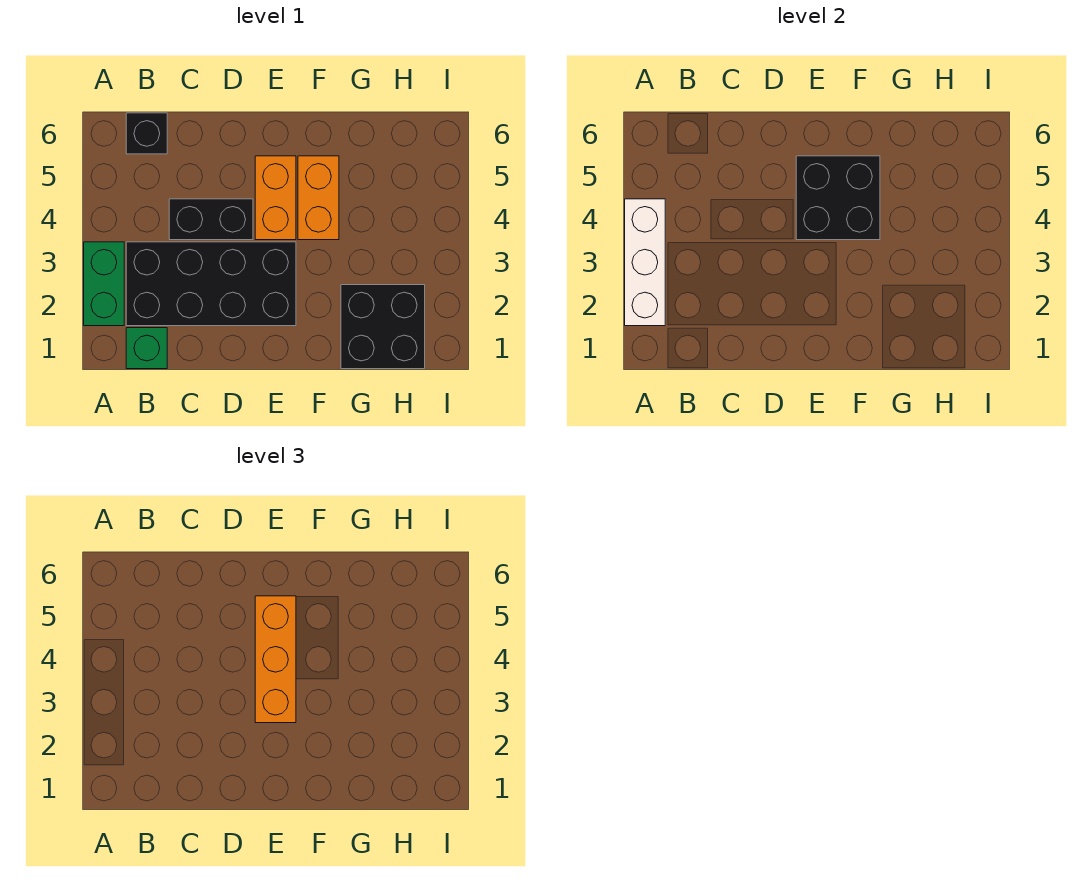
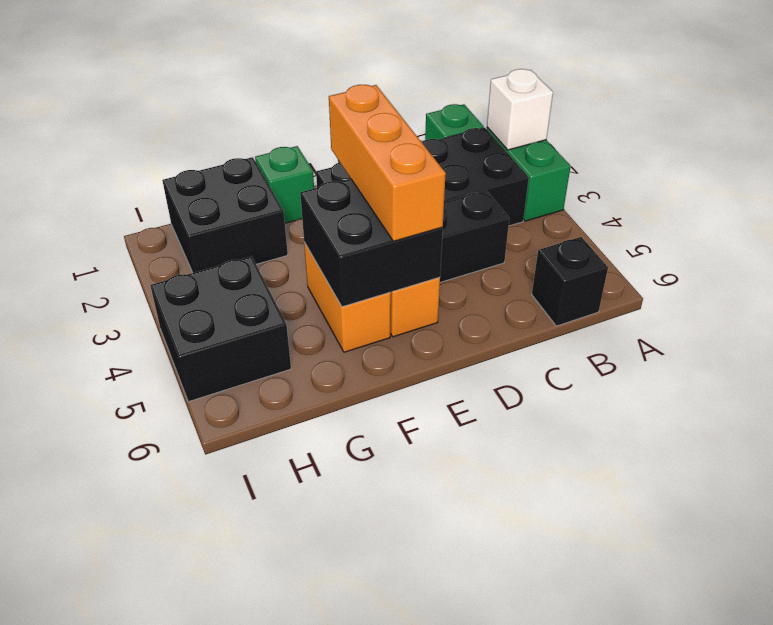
white 1x3 brick [625,199,665,326] -> white 1x1 brick [487,69,553,150]
none -> green 1x1 brick [255,146,314,223]
none -> black 2x2 brick [150,257,291,402]

